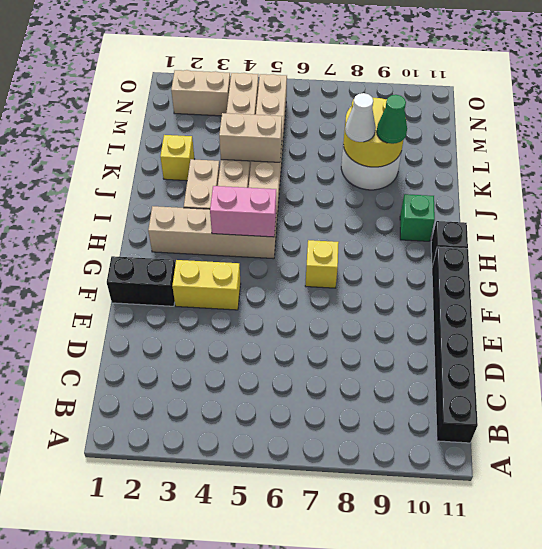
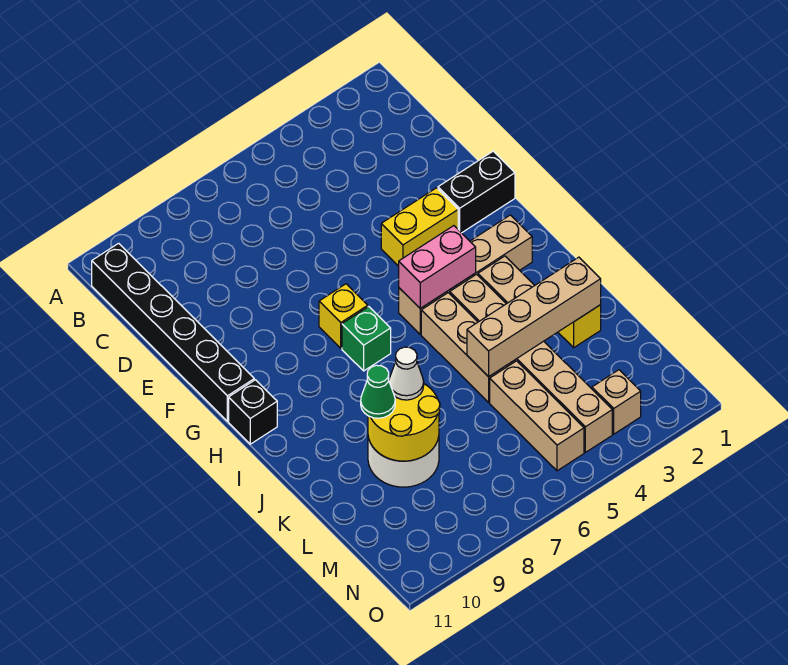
green 1x1 brick [400,194,435,241] -> green 1x1 brick moved to [342,307,391,371]
tan 1x2 brick [219,113,282,162] -> tan 1x4 brick [467,257,601,377]
tan 1x2 brick [171,70,230,116] -> tan 1x1 brick [592,370,641,434]

